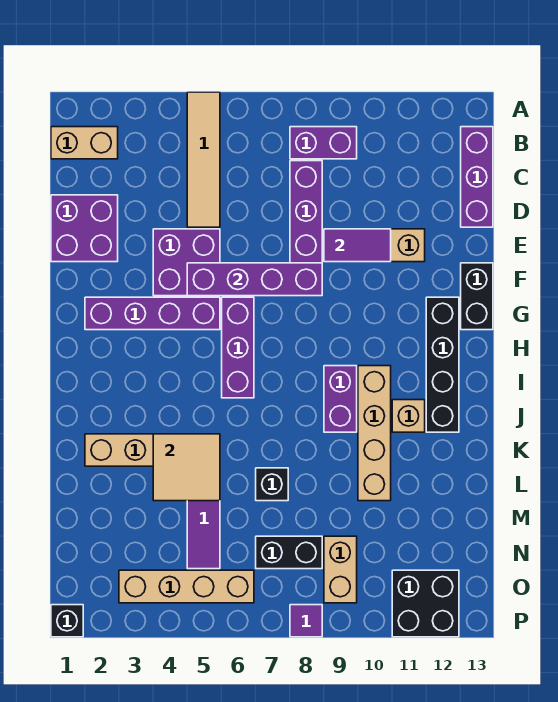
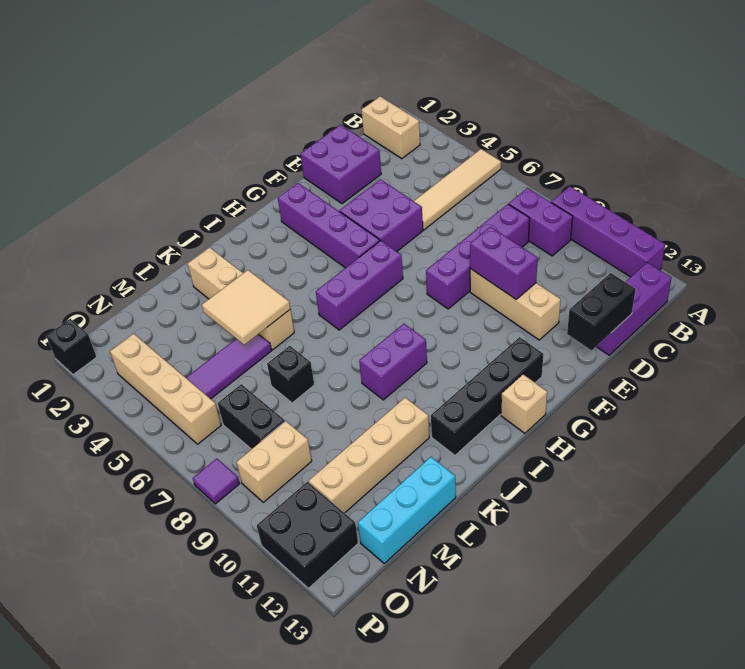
purple 1x2 tile [324,229,391,262] -> purple 1x2 brick [470,227,538,299]
purple 1x4 brick [187,263,322,296] -> purple 1x4 brick moved to [551,186,665,277]
black 1x2 brick [461,263,493,330] -> black 1x2 brick moved to [567,273,636,350]
tan 1x4 brick [358,366,391,501] -> tan 1x4 brick moved to [309,398,429,513]
tan 1x1 brick [392,400,425,432] -> tan 1x1 brick moved to [501,374,547,433]
none -> cyan 1x3 brick [358,457,456,563]

